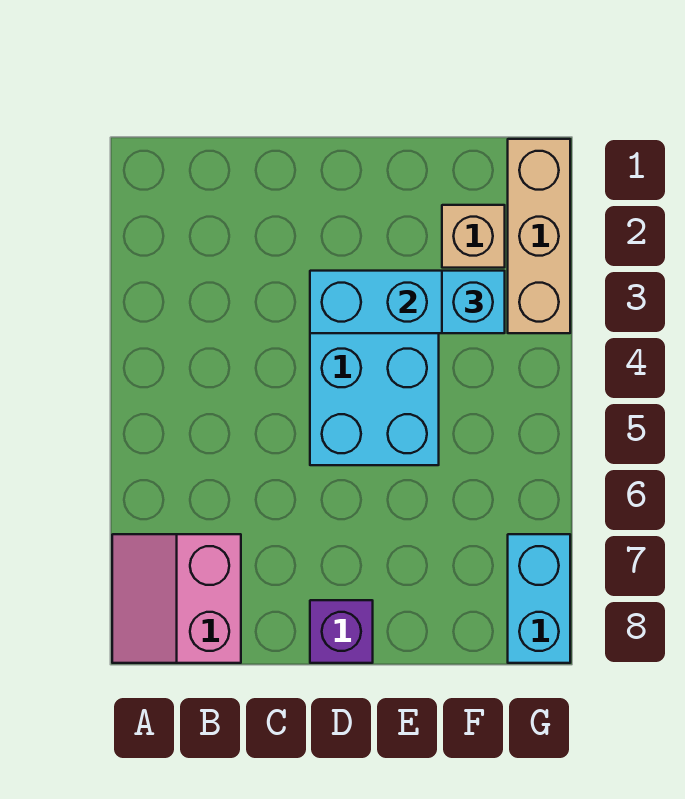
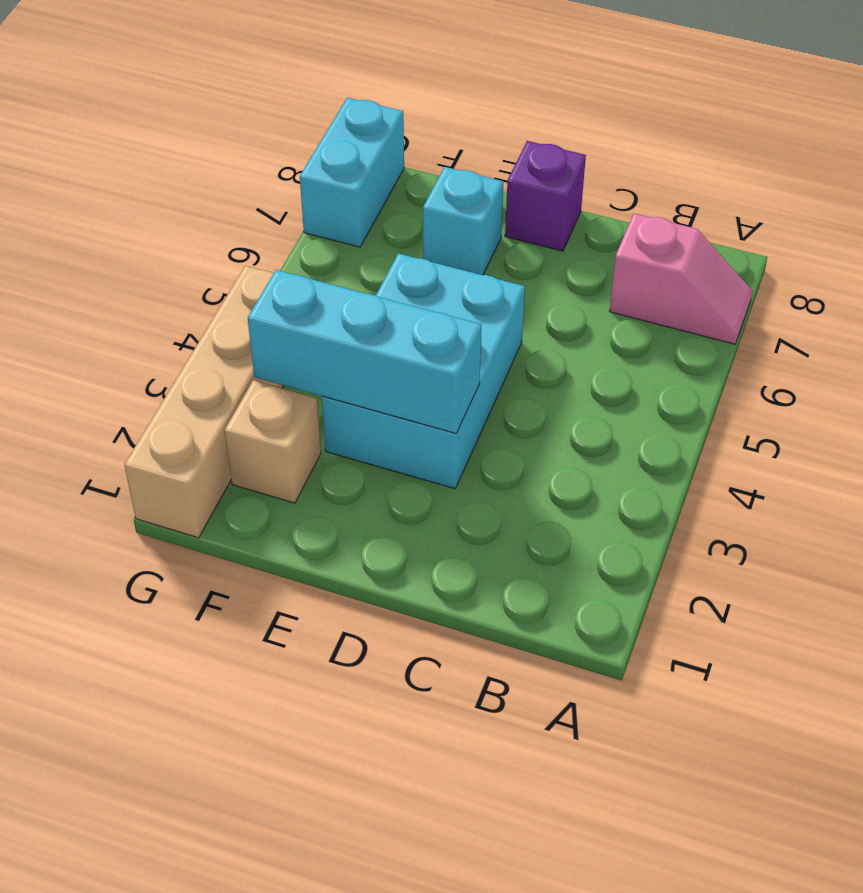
pink 2x2 slope [112,534,241,663] -> pink 1x2 slope [609,213,752,344]
cyan 1x1 brick [442,271,505,333] -> cyan 1x1 brick moved to [423,167,503,275]
tan 1x3 brick [508,139,570,333] -> tan 1x4 brick [125,266,283,538]

